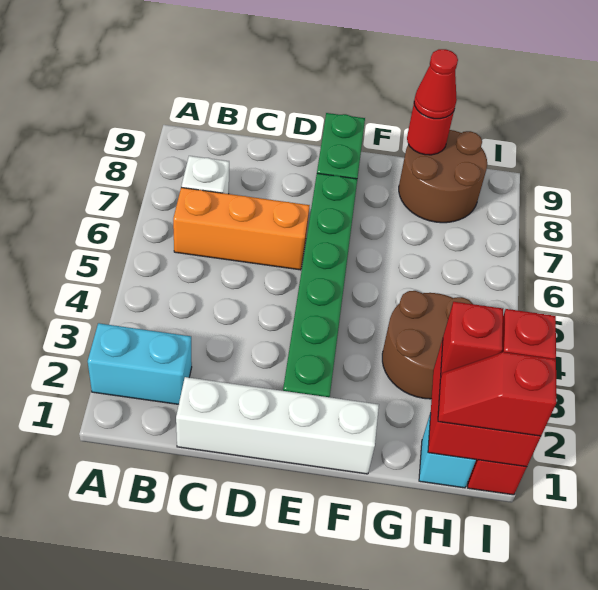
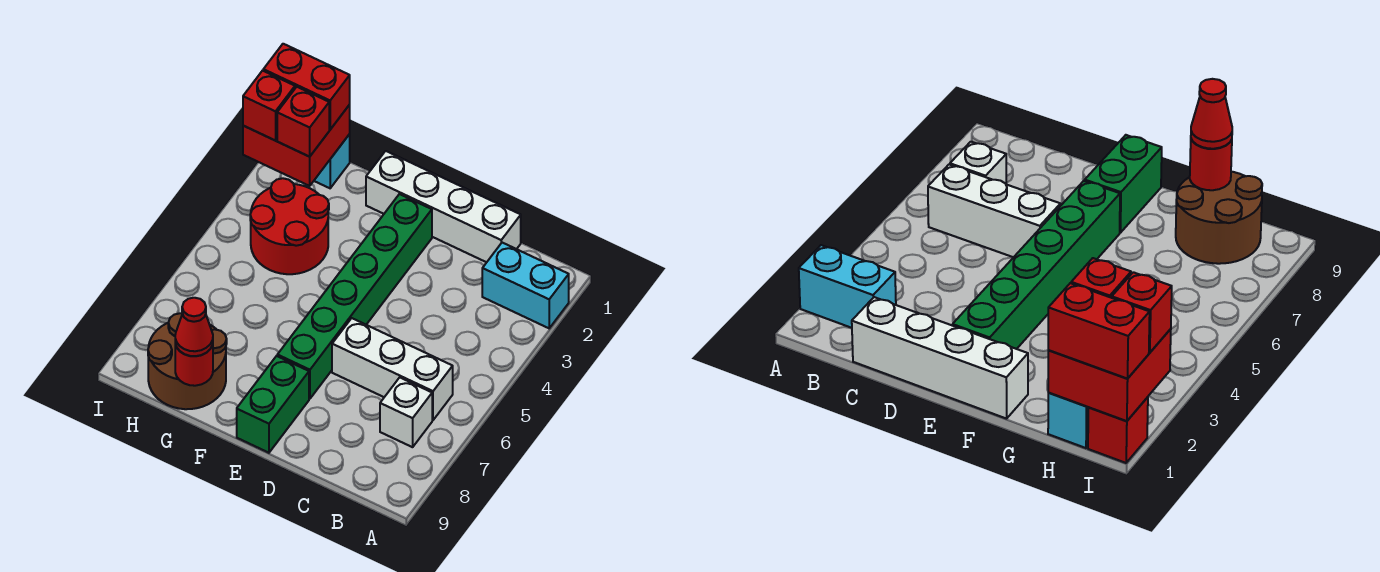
orange 1x3 brick [173,187,310,270] -> white 1x3 brick [332,318,453,420]
brown 2x2 round brick [382,291,473,399] -> red 2x2 round brick [250,178,329,274]
red 1x2 slope [438,352,556,436] -> red 1x2 brick [263,44,350,129]

